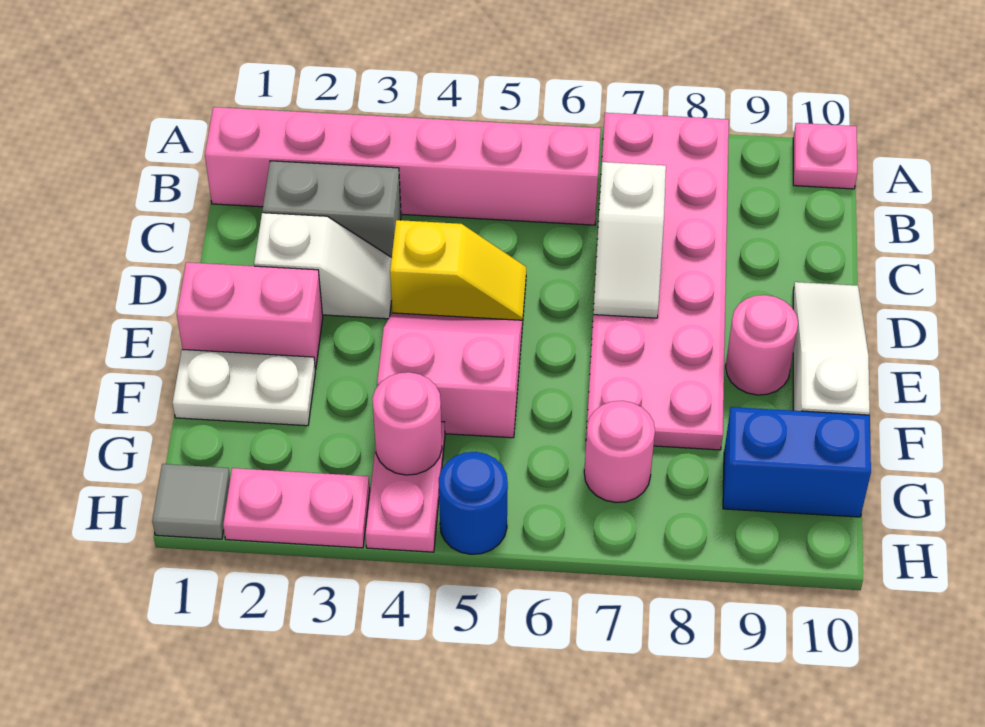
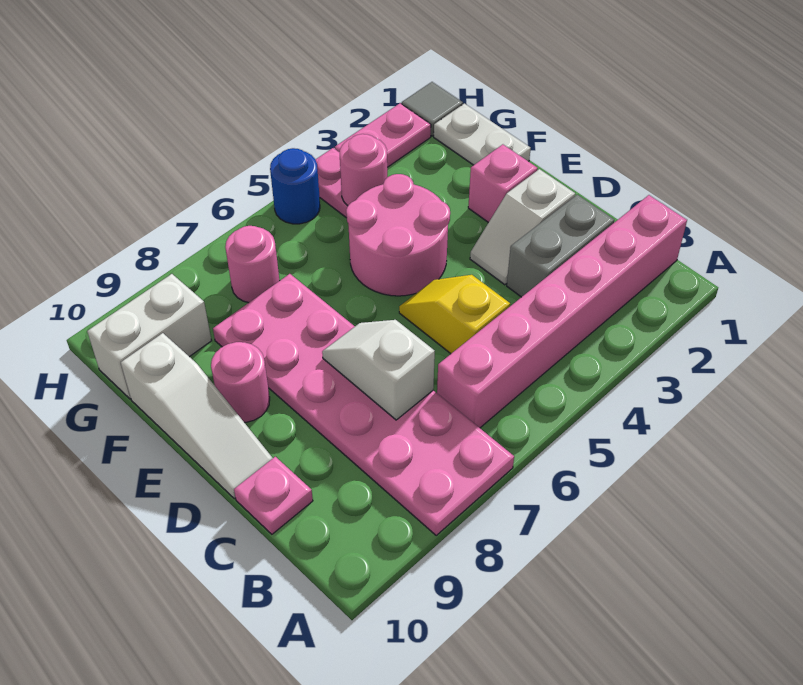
pink 1x1 plate [793,123,857,189] -> pink 1x1 plate moved to [234,457,313,534]
yellow 1x2 slope [390,220,526,325] -> yellow 1x2 slope turned to [399,275,510,354]
pink 1x2 brick [177,262,323,369] -> pink 1x1 brick [468,144,538,223]
pink 2x2 slope [377,313,522,438] -> pink 2x2 round brick [346,174,450,296]
white 1x2 plate [173,349,315,426] -> white 1x2 plate turned to [434,104,531,165]
blue 1x2 brick [723,407,871,517] -> white 1x2 brick [87,274,212,399]

